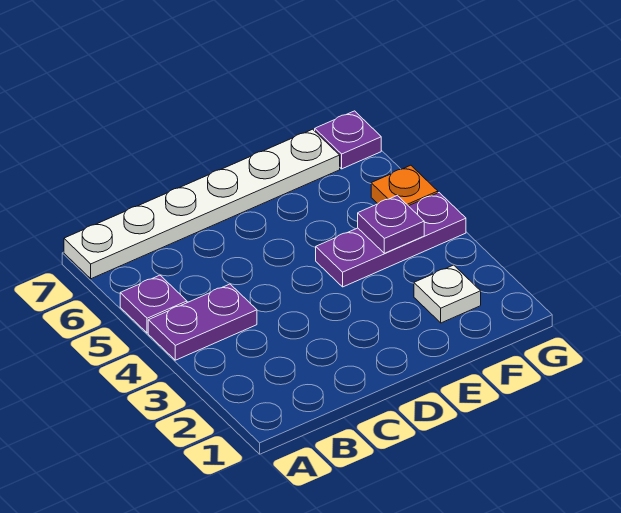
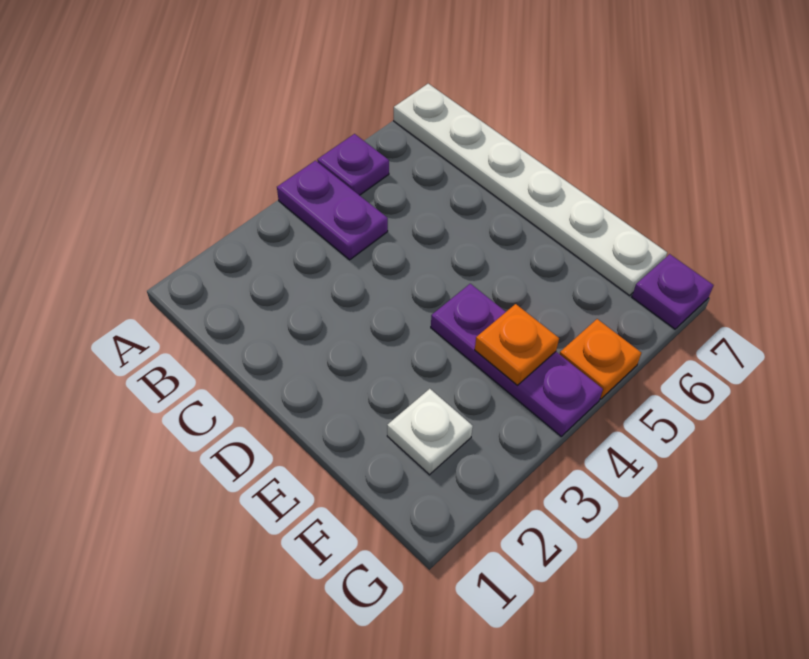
purple 1x1 plate [358,195,424,253] -> orange 1x1 plate [475,304,559,385]

